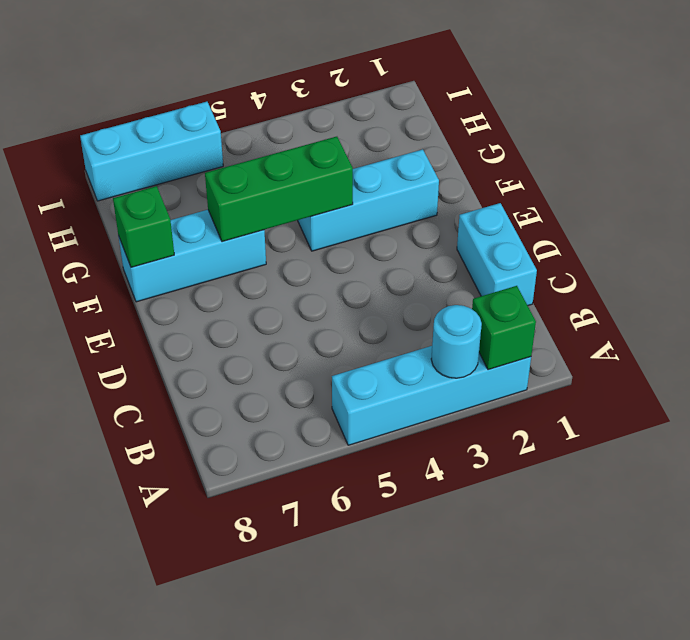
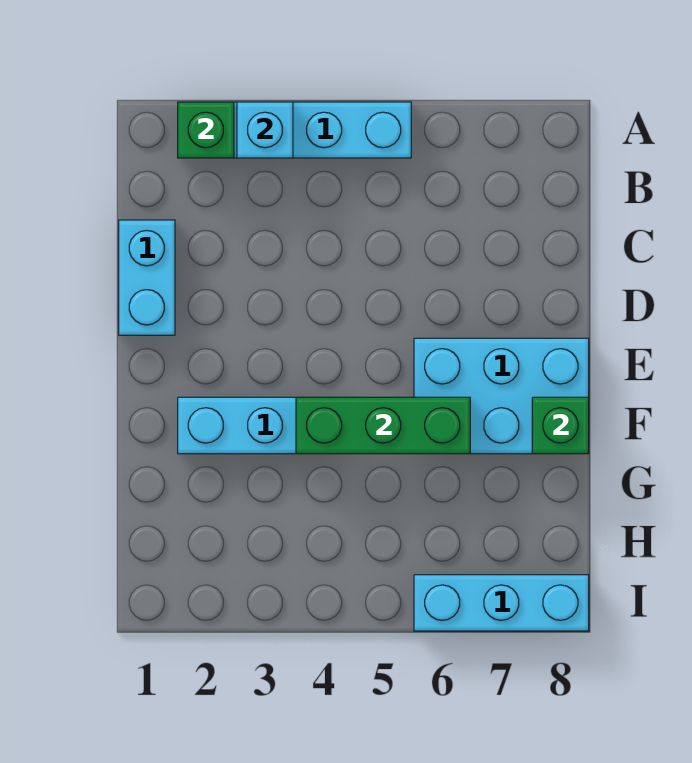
cyan 1x1 round brick [431,305,482,378] -> cyan 1x1 brick [237,102,293,158]
cyan 1x3 brick [119,210,266,302] -> cyan 2x3 brick [414,338,589,454]

